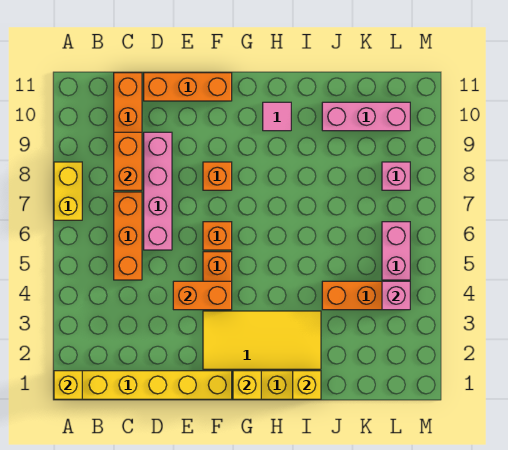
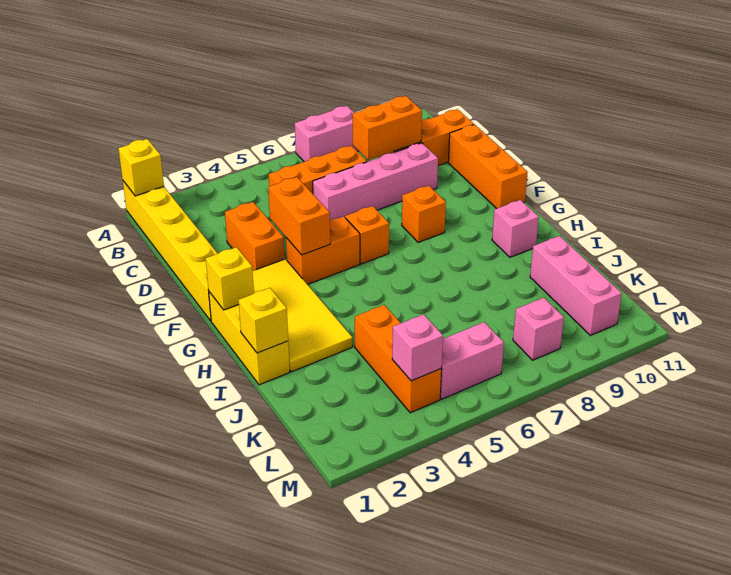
yellow 1x2 brick [54,162,82,220] -> pink 1x2 brick [295,106,358,162]
none -> orange 1x2 brick [225,202,285,271]
pink 1x1 tile [263,102,291,131] -> pink 1x1 brick [492,200,539,257]

